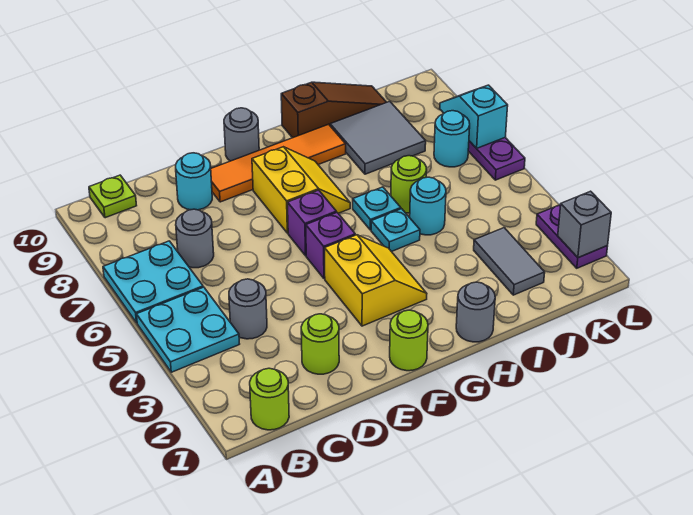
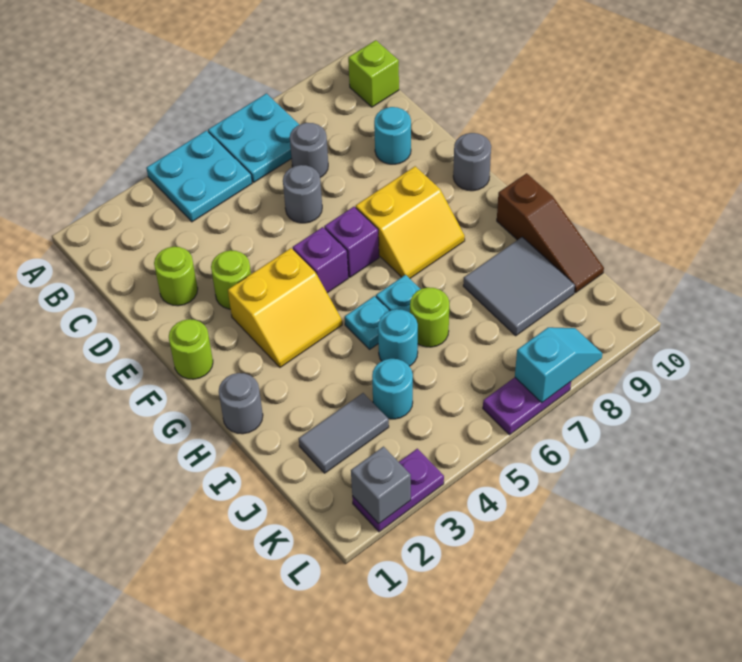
lime 1x1 round brick [250,368,289,430] -> lime 1x1 round brick moved to [211,250,251,309]
lime 1x1 plate [89,175,137,218] -> lime 1x1 brick [348,40,399,107]
grey 1x1 round brick [229,279,267,339] -> grey 1x1 round brick moved to [283,165,322,223]
orange 1x4 tile [211,124,346,202] -> none
cyan 1x1 round brick [434,111,470,167] -> cyan 1x1 round brick moved to [372,359,413,419]

